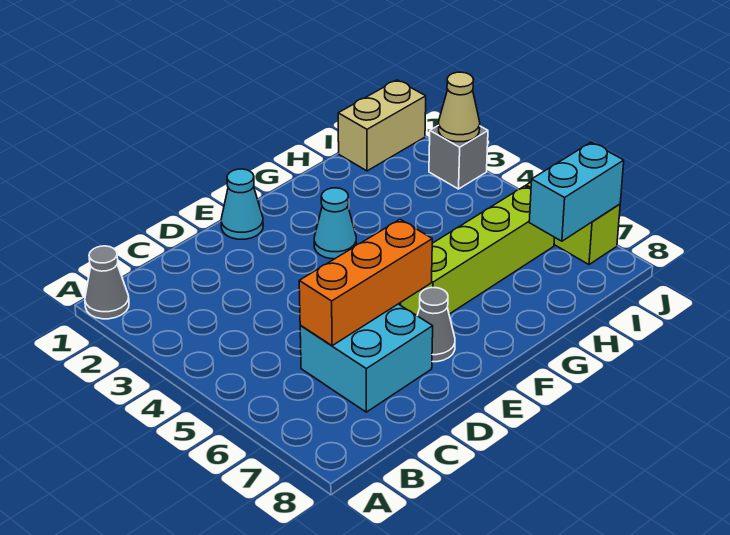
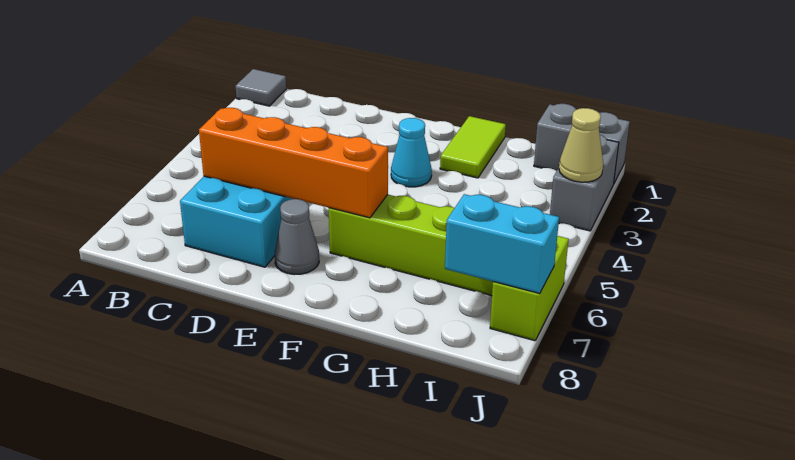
grey 1x1 cone [85,246,129,319] -> grey 1x1 tile [236,69,286,106]
orange 1x3 brick [299,219,432,346] -> orange 1x4 brick [199,108,388,218]
cyan 1x1 cone [221,169,263,239] -> none
none -> lime 1x2 tile [440,116,506,178]
tan 1x2 brick [338,80,426,171] -> grey 1x2 brick [534,104,630,183]
grey 1x1 brick [429,125,488,189] -> grey 1x2 brick [550,135,619,231]

